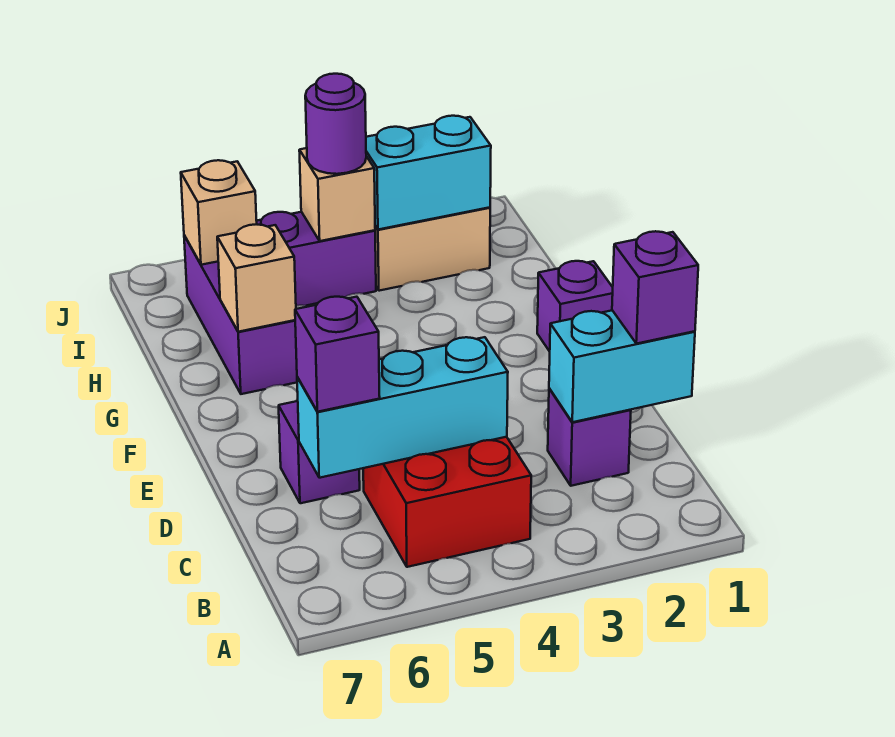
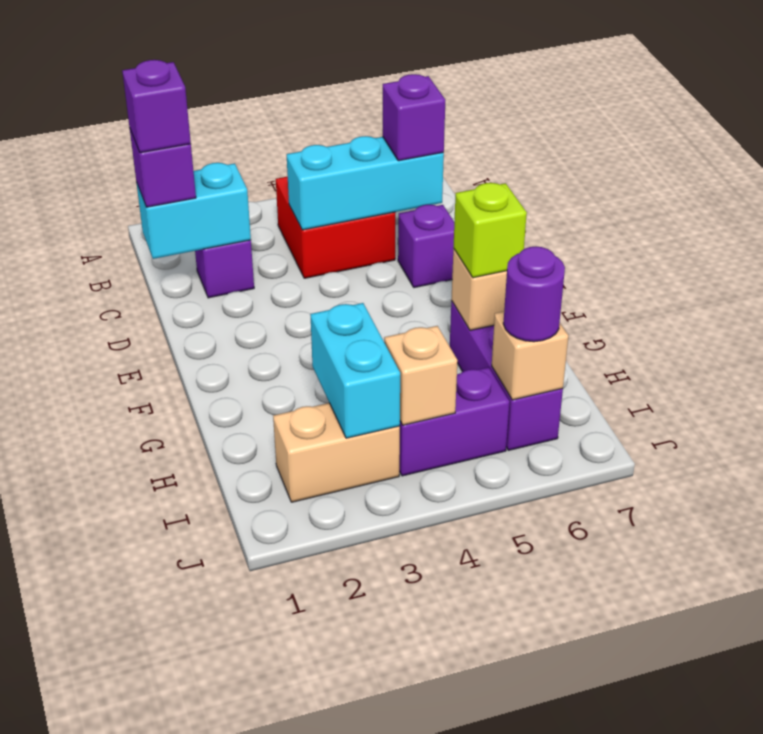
purple 1x1 brick [537,261,613,351] -> purple 1x1 brick moved to [122,60,191,153]
none -> lime 1x1 brick [453,183,527,278]
cyan 1x2 brick [366,116,491,230] -> cyan 1x2 brick turned to [310,303,400,438]
purple 1x1 round brick [305,74,366,174] -> purple 1x1 round brick moved to [503,247,565,342]

